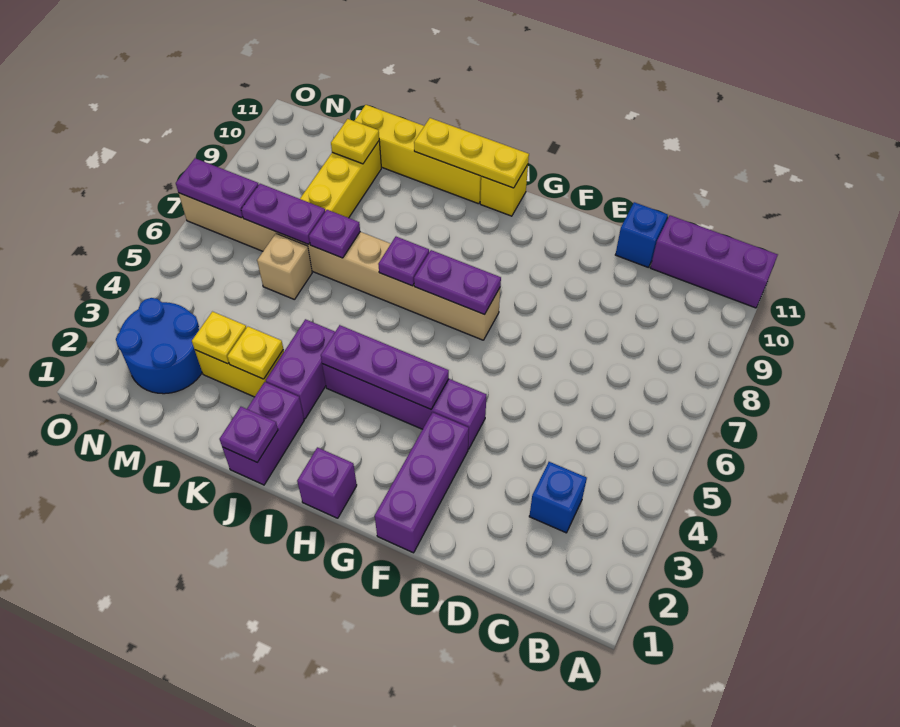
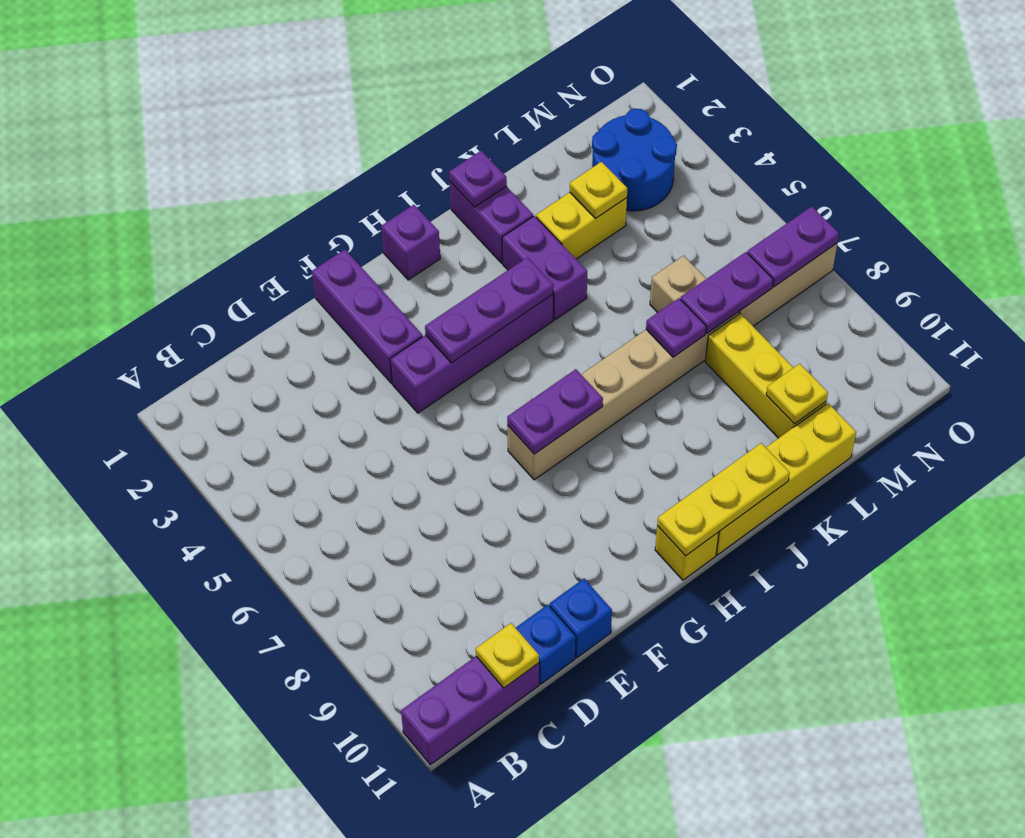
blue 1x1 brick [529,462,587,533] -> blue 1x1 brick moved to [550,579,612,658]
purple 1x1 plate [378,237,429,286] -> none
yellow 1x1 plate [227,326,283,379] -> yellow 1x1 plate moved to [476,623,539,688]

